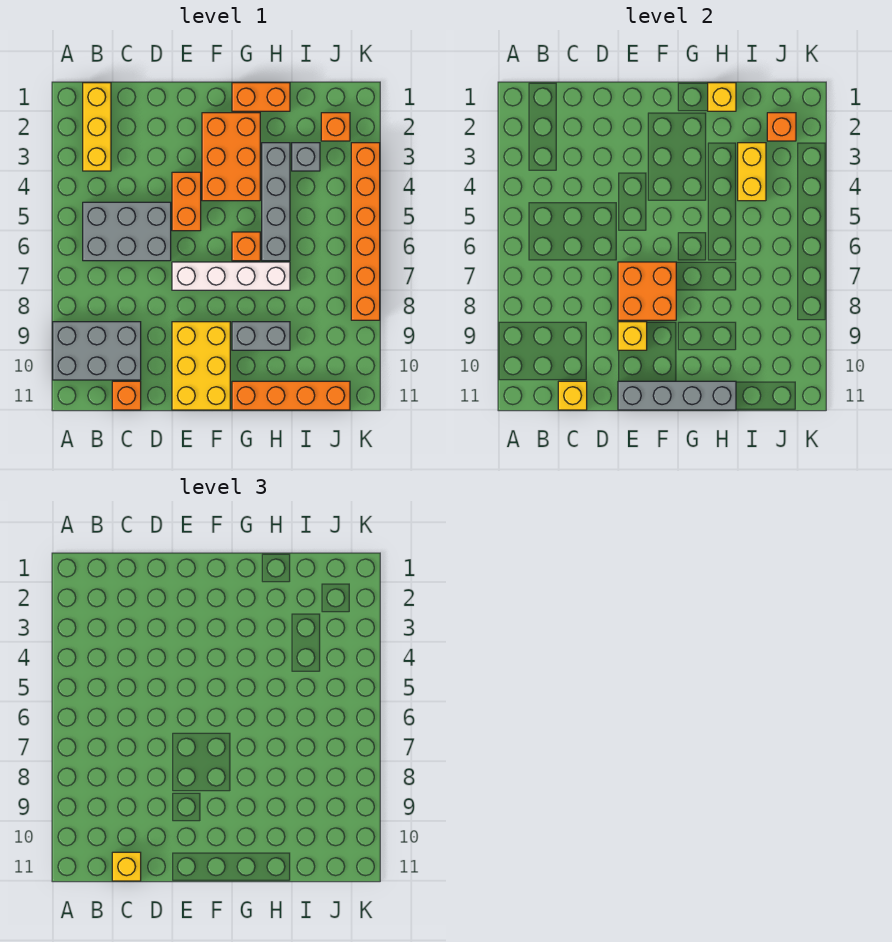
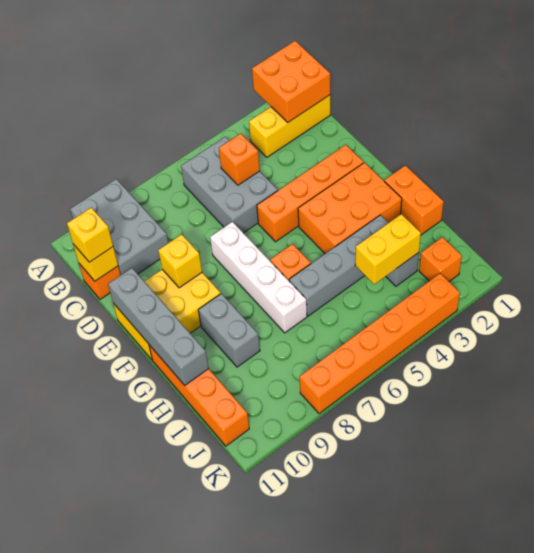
orange 1x2 brick [172,172,201,231] -> orange 1x4 brick [257,145,364,242]
orange 2x2 brick [618,262,676,320] -> orange 2x2 brick moved to [252,41,330,122]
yellow 1x1 brick [708,83,736,111] -> none
orange 1x1 brick [767,113,796,141] -> orange 1x1 brick moved to [219,133,260,185]

